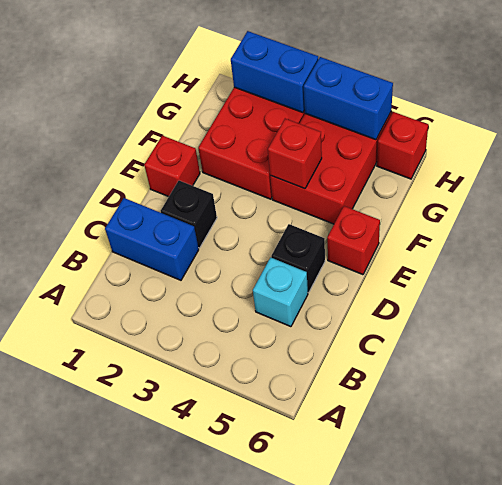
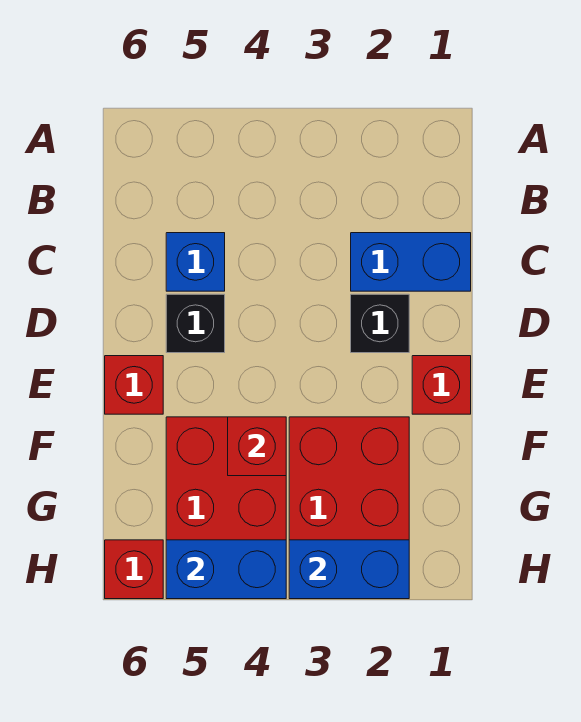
cyan 1x1 brick [253,257,308,327] -> blue 1x1 brick [166,233,225,291]

